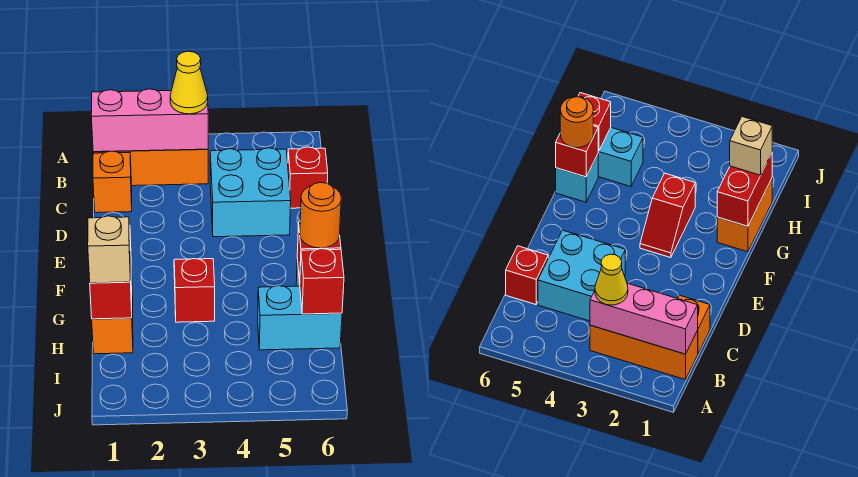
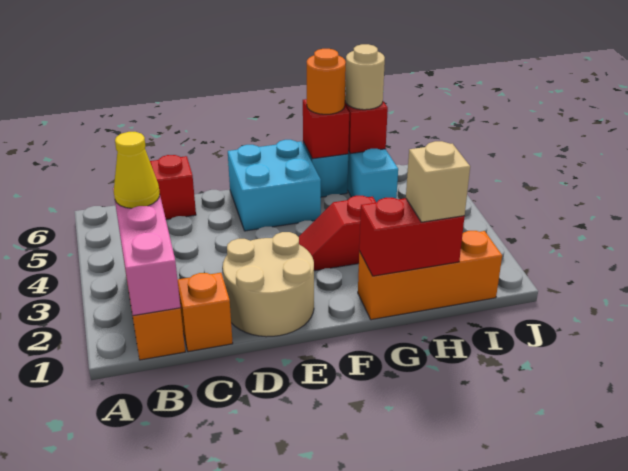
cyan 2x2 brick [210,148,291,237] -> cyan 2x2 brick moved to [228,140,321,231]
none -> tan 2x2 round brick [223,232,314,337]
orange 1x2 brick [92,267,133,354] -> orange 1x3 brick [358,231,502,320]
none -> tan 1x1 round brick [345,44,385,110]

